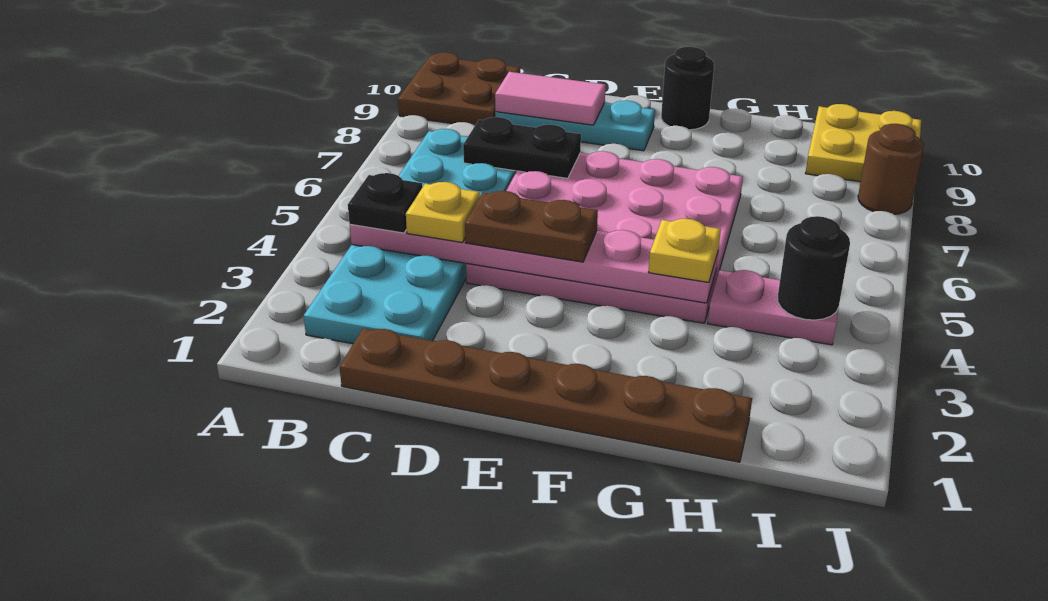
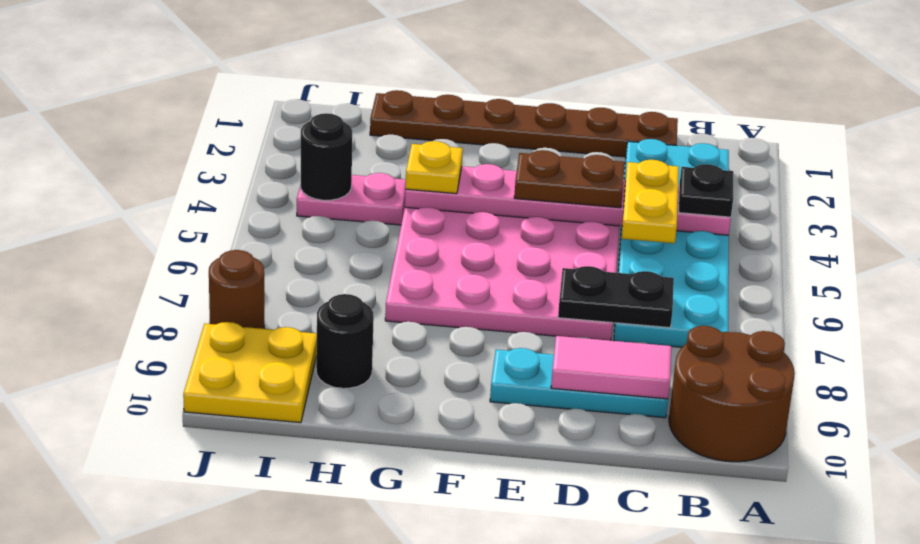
brown 2x2 plate [398,52,520,126] -> brown 2x2 round brick [669,326,795,462]
yellow 1x1 plate [406,182,480,243] -> yellow 1x2 plate [622,160,679,243]
black 1x1 round brick [661,47,714,130] -> black 1x1 round brick moved to [316,294,374,388]

